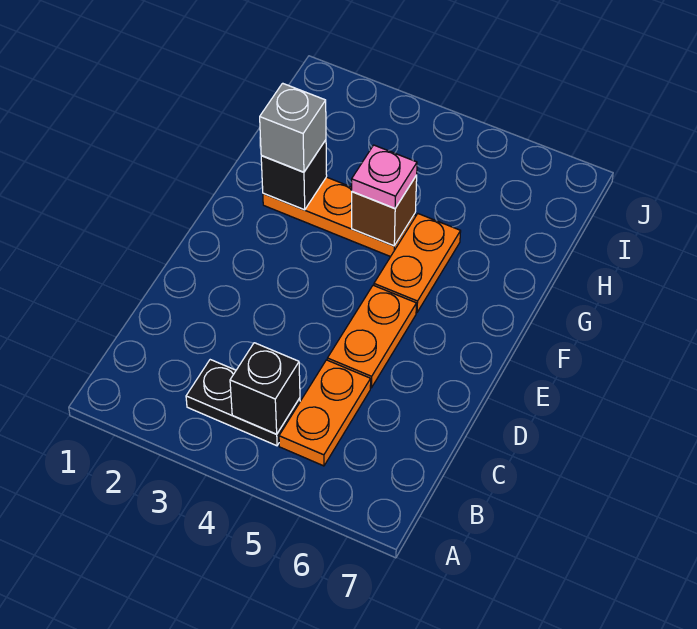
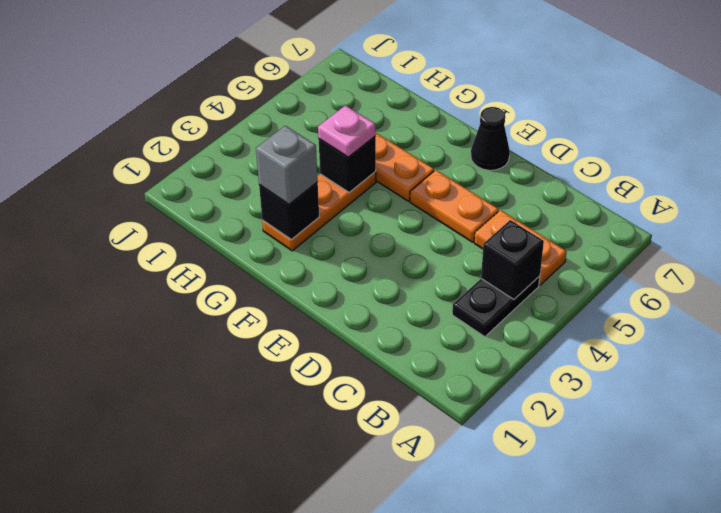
none -> black 1x1 cone [471,107,510,170]
brown 1x1 brick [352,175,417,246] -> black 1x1 brick [319,136,376,193]

